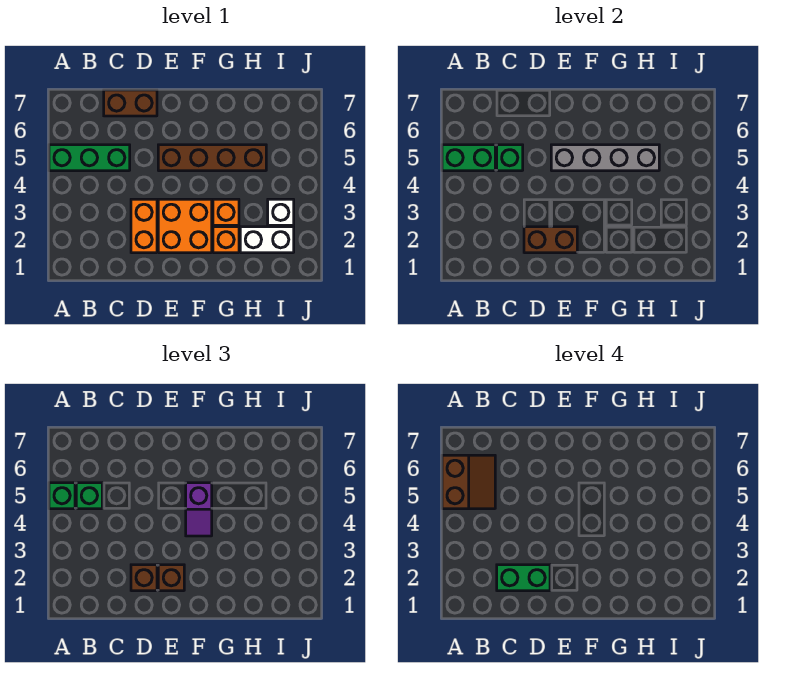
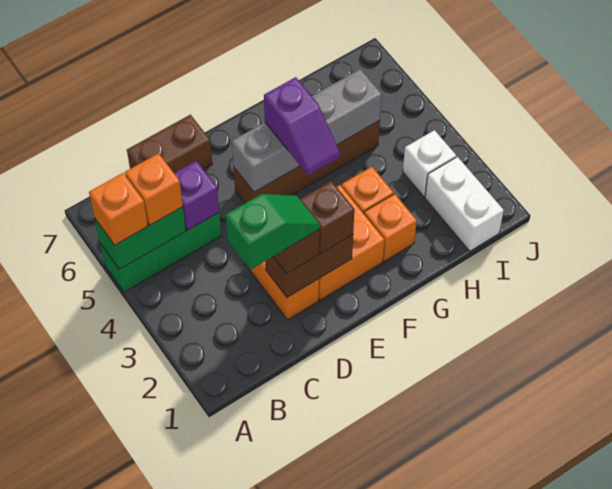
green 1x1 brick [49,483,75,509] -> orange 1x1 brick [89,173,148,245]
brown 2x2 slope [442,455,495,509] -> none
green 1x1 brick [76,483,102,509] -> orange 1x1 brick [125,153,183,225]
green 1x2 brick [497,565,550,591] -> green 1x2 slope [226,194,320,270]
green 1x1 brick [497,145,523,171] -> purple 1x1 brick [174,161,219,230]
white 1x2 brick [240,227,294,253] -> white 1x2 brick turned to [425,157,504,251]

